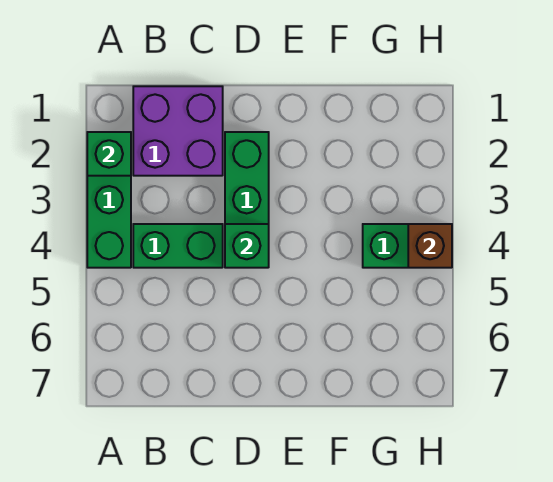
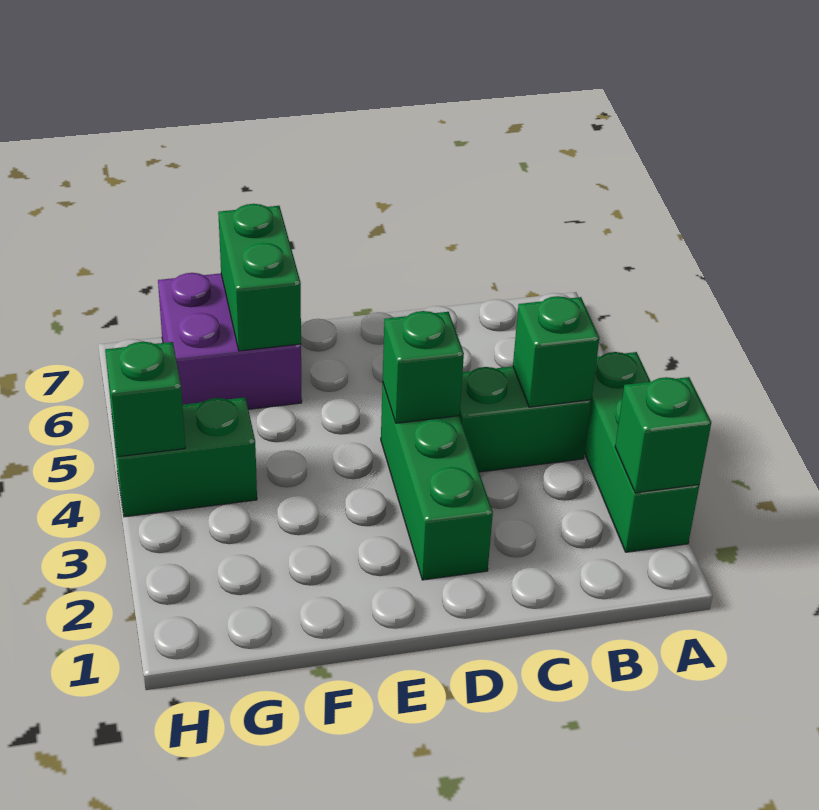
purple 2x2 brick [133,86,223,176] -> purple 2x2 brick moved to [158,273,302,409]
none -> green 1x1 brick [513,296,599,407]
none -> green 1x2 brick [218,204,301,351]
brown 1x1 brick [408,224,452,268] -> green 1x1 brick [105,342,185,457]

